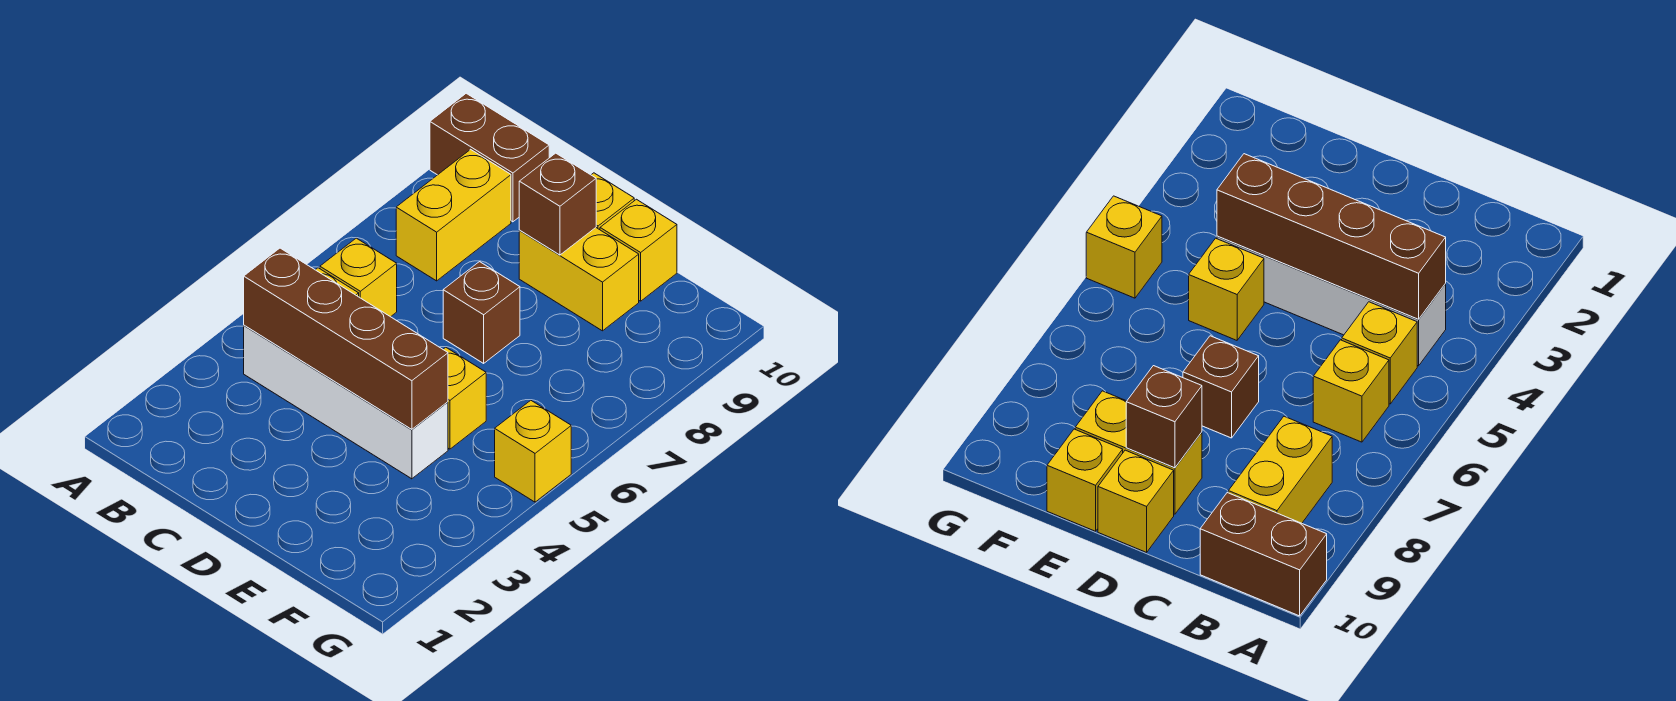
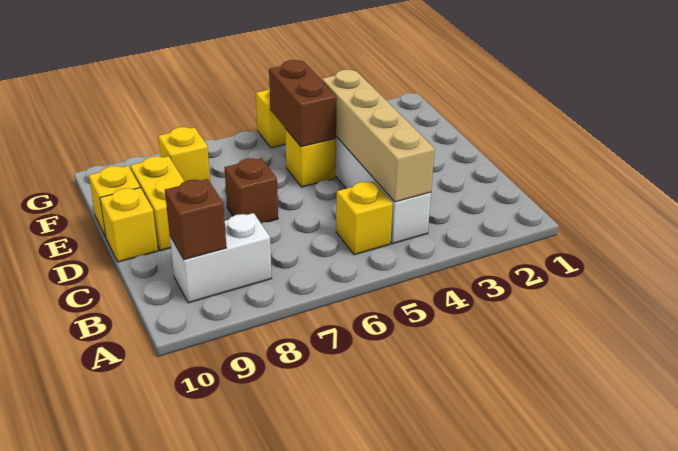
brown 1x2 brick [430,93,549,222] -> brown 1x2 brick moved to [269,60,337,147]
brown 1x4 brick [244,248,448,429] -> tan 1x4 brick [322,70,435,202]
yellow 1x1 brick [320,238,397,317] -> yellow 1x1 brick moved to [158,127,210,182]
yellow 1x2 brick [396,149,511,281] -> white 1x2 brick [170,213,272,303]
brown 1x1 brick [519,153,596,255] -> brown 1x1 brick moved to [165,179,226,260]

